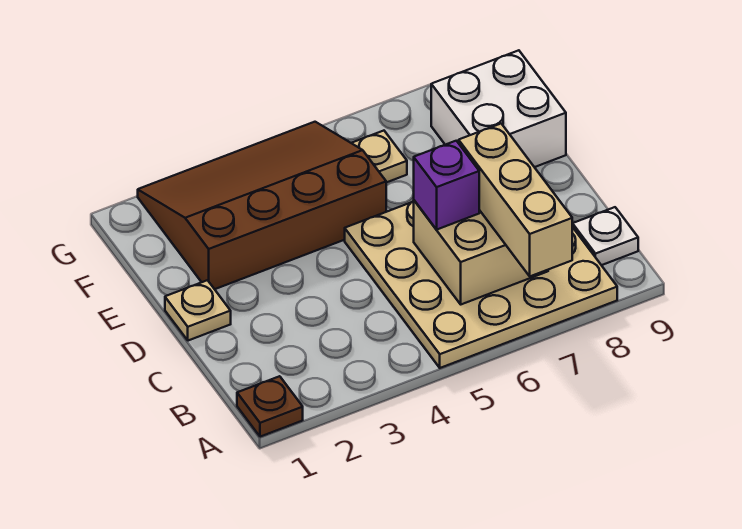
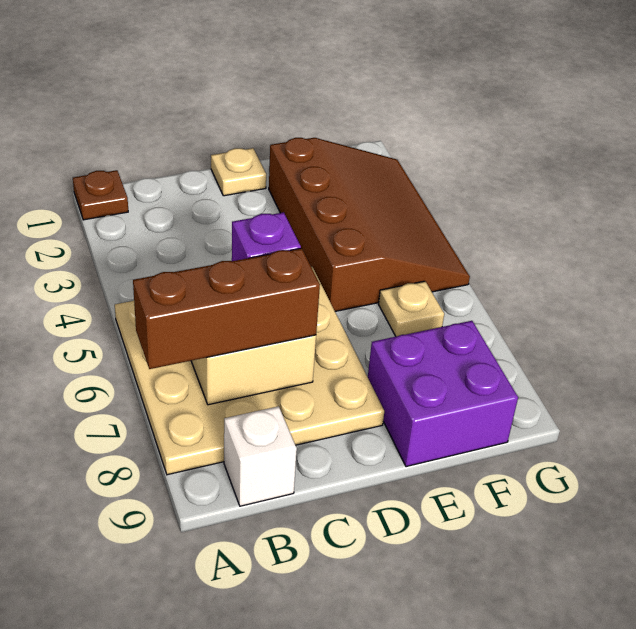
tan 1x3 brick [459,124,572,276] -> brown 1x3 brick [133,248,320,369]
white 1x1 plate [573,207,638,265] -> white 1x1 brick [224,406,297,506]
white 2x2 brick [431,50,566,167] -> purple 2x2 brick [368,321,518,467]

